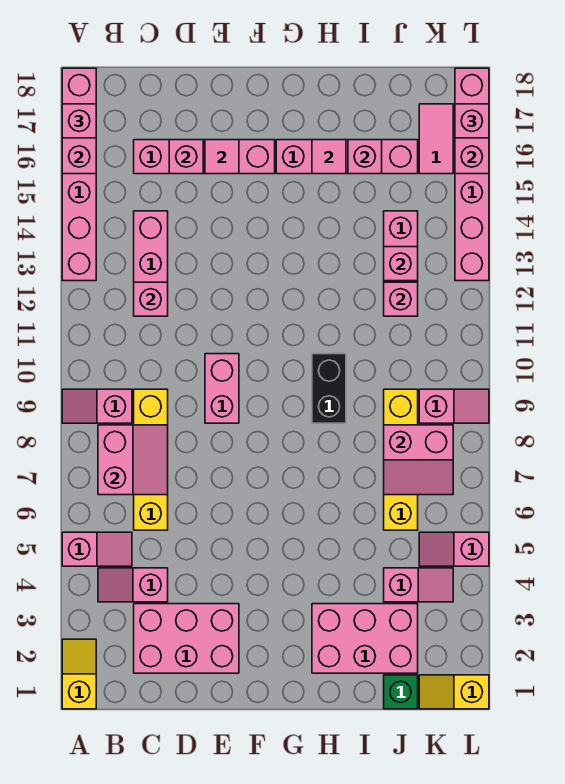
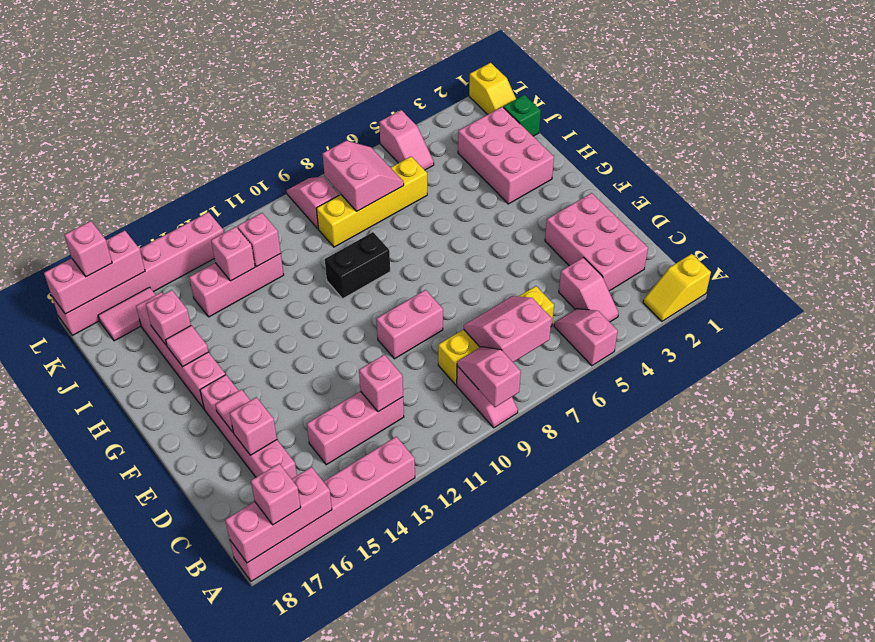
pink 1x2 slope [384,568,453,602] -> pink 1x2 slope moved to [457,347,521,407]

